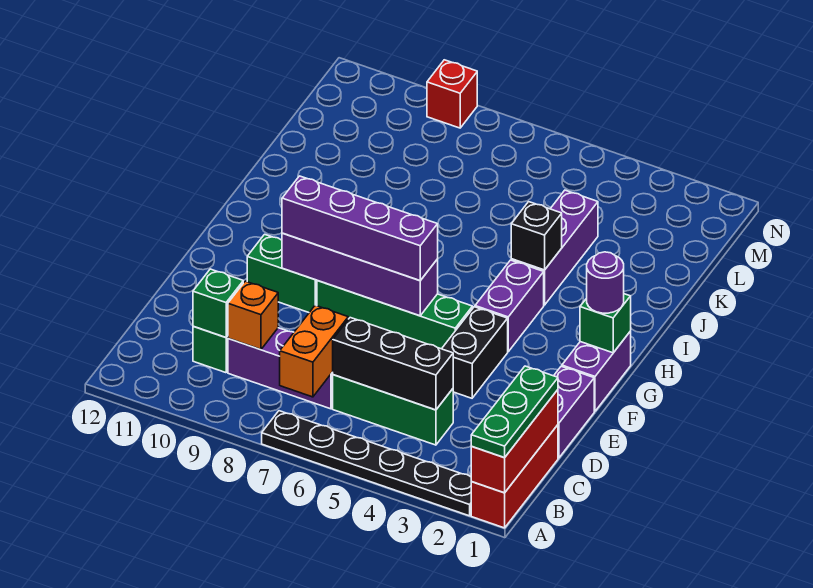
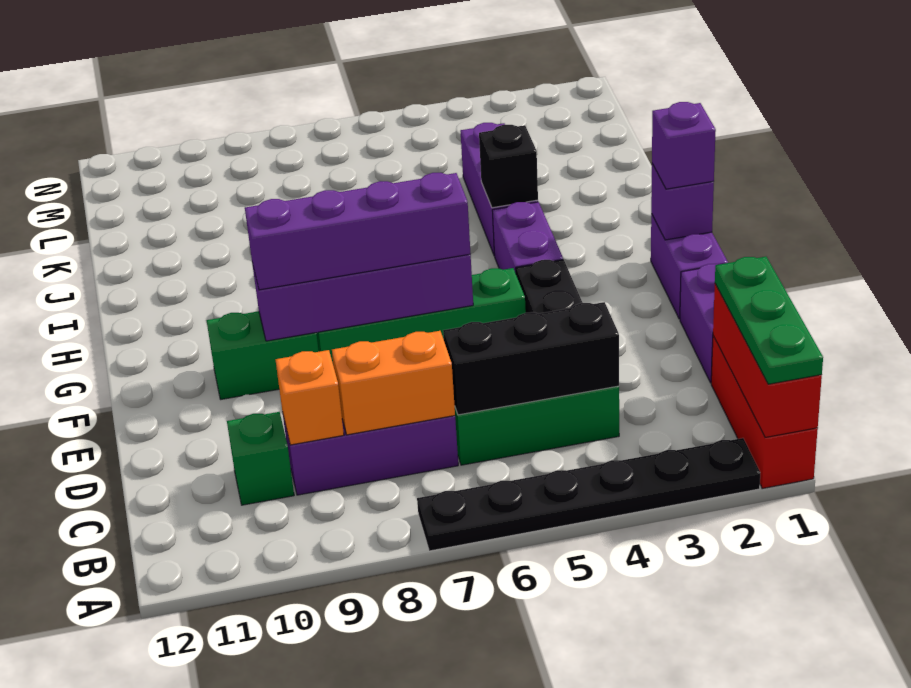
orange 1x2 brick [280,305,348,397] -> orange 1x2 brick turned to [332,331,455,435]
green 1x1 brick [193,269,243,337] -> none
green 1x1 brick [580,294,631,353] -> purple 1x1 brick [651,164,714,240]
purple 1x1 round brick [587,252,624,313] -> purple 1x1 brick [652,102,716,189]
red 1x1 brick [427,60,477,128] -> none

